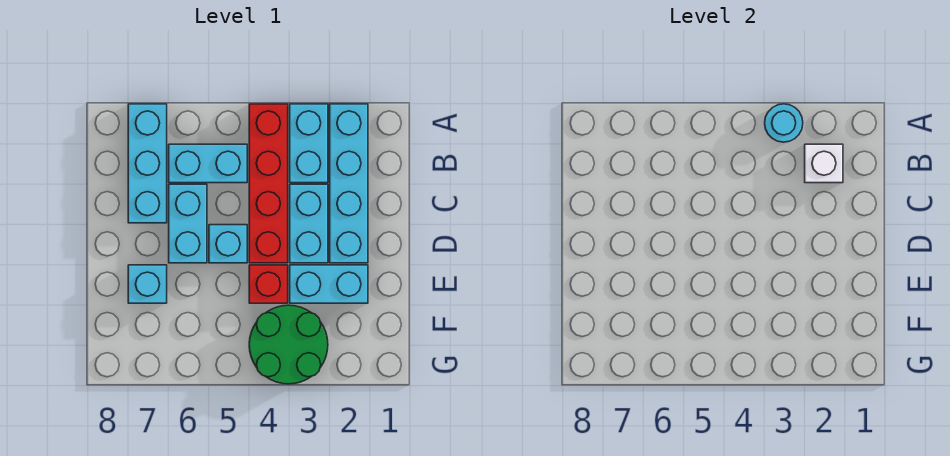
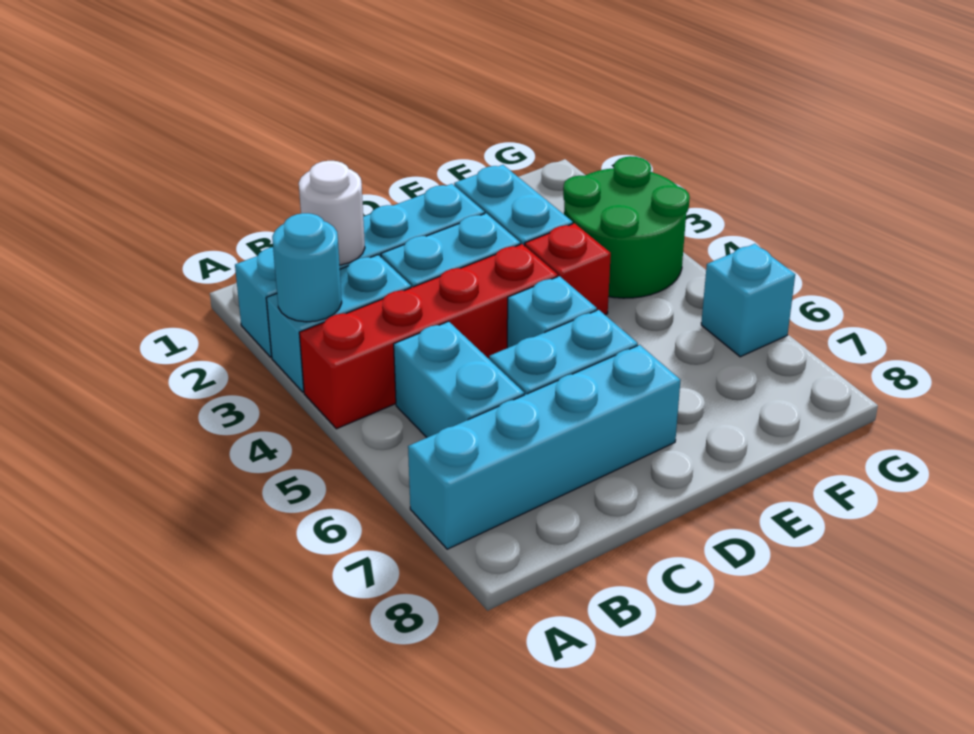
cyan 1x3 brick [128,104,167,223] -> cyan 1x4 brick [408,345,681,549]
white 1x1 brick [805,144,843,183] -> white 1x1 round brick [299,161,365,265]
cyan 1x1 brick [128,265,167,303] -> cyan 1x1 brick moved to [701,244,795,357]

